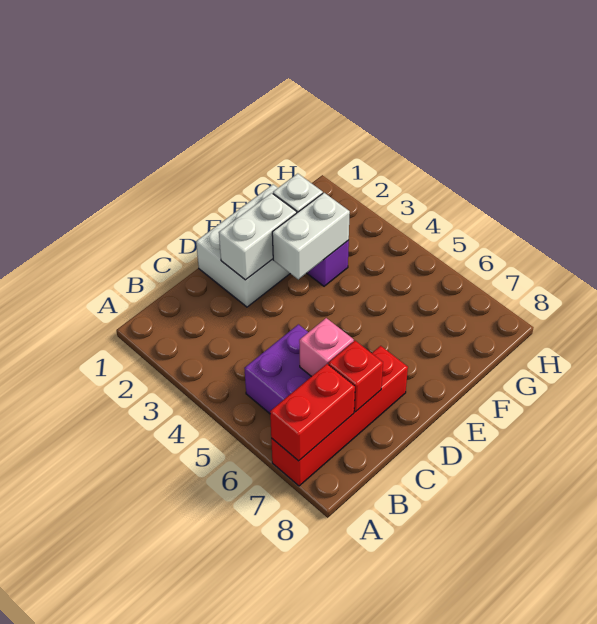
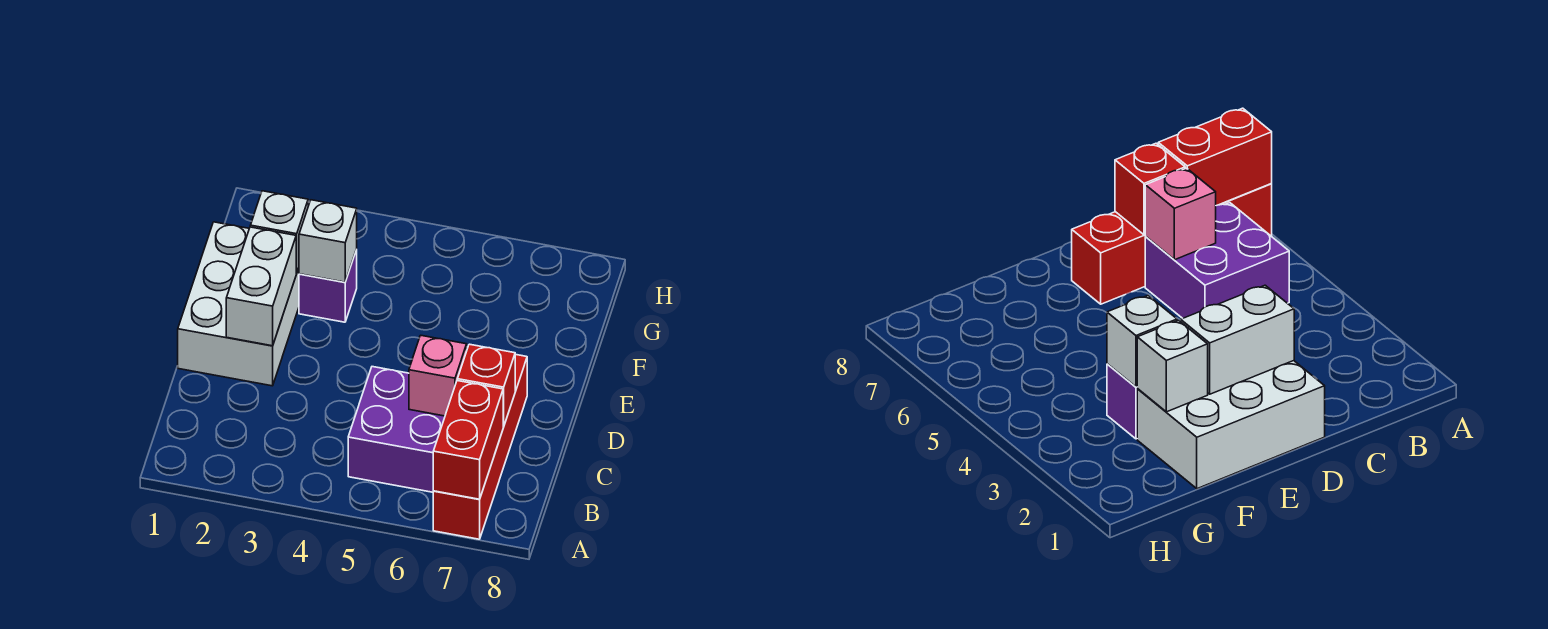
white 1x2 brick [272,193,350,279] -> white 1x1 brick [299,200,357,282]

